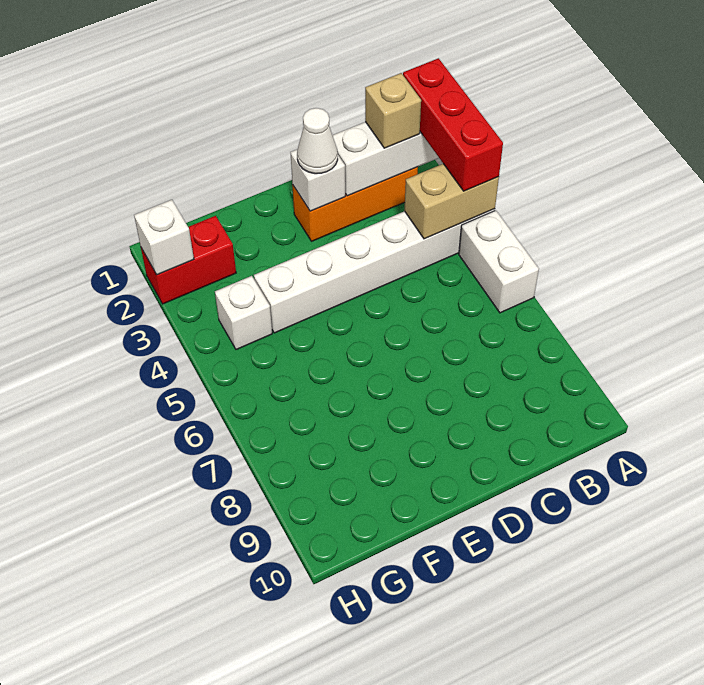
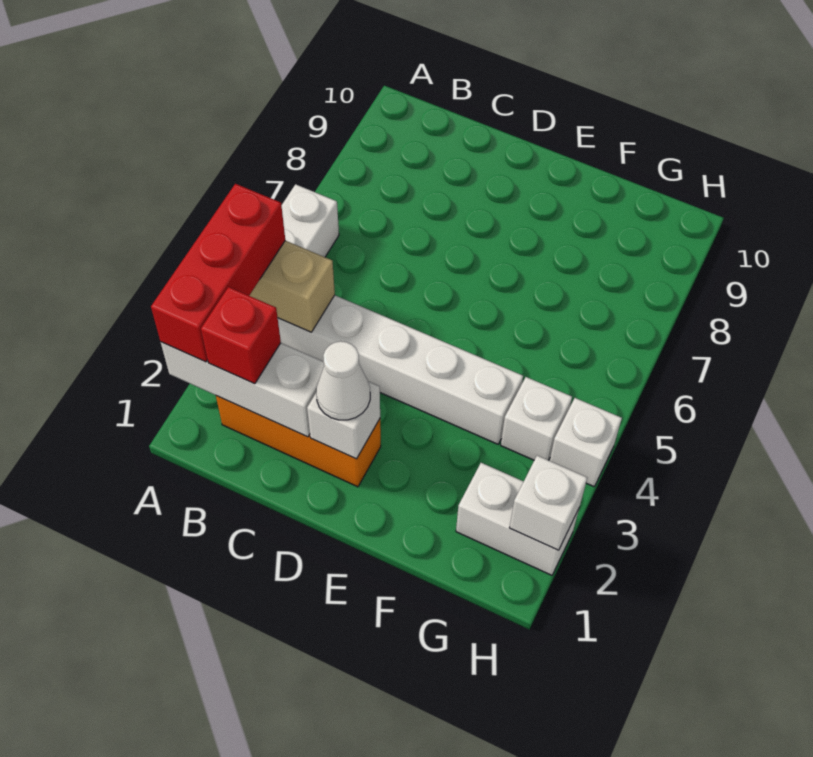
tan 1x1 brick [365,73,421,148] -> red 1x1 brick [201,287,281,384]
red 1x2 brick [141,216,236,304] -> white 1x2 brick [456,463,579,575]
none -> white 1x1 brick [550,398,622,487]

